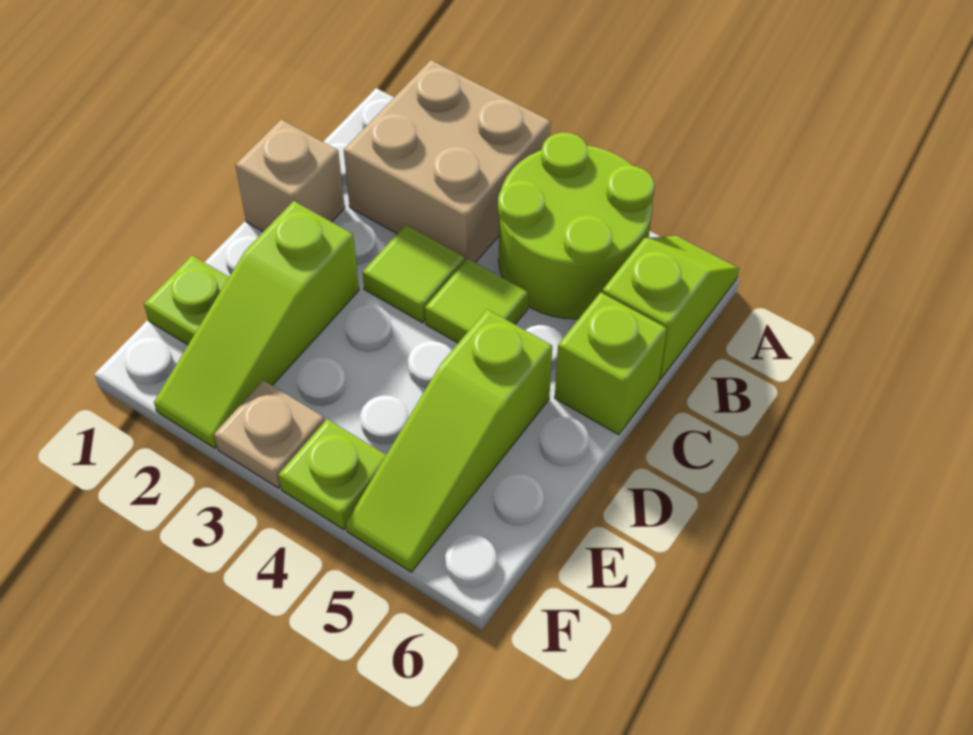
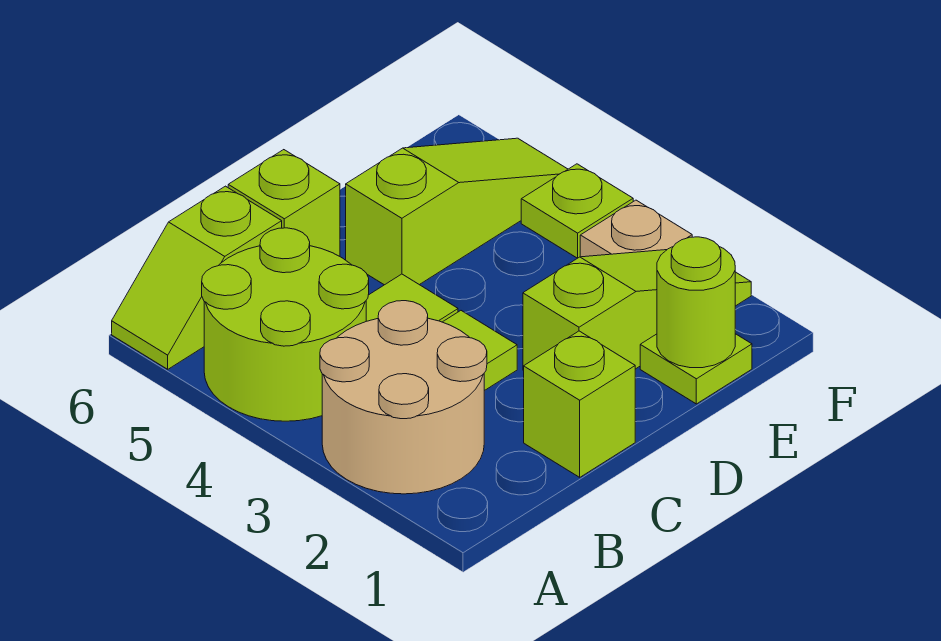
tan 2x2 brick [344,60,551,263] -> tan 2x2 round brick [320,301,487,494]
tan 1x1 brick [235,119,345,232] -> lime 1x1 brick [524,331,635,477]
none -> lime 1x1 round brick [657,237,735,368]

